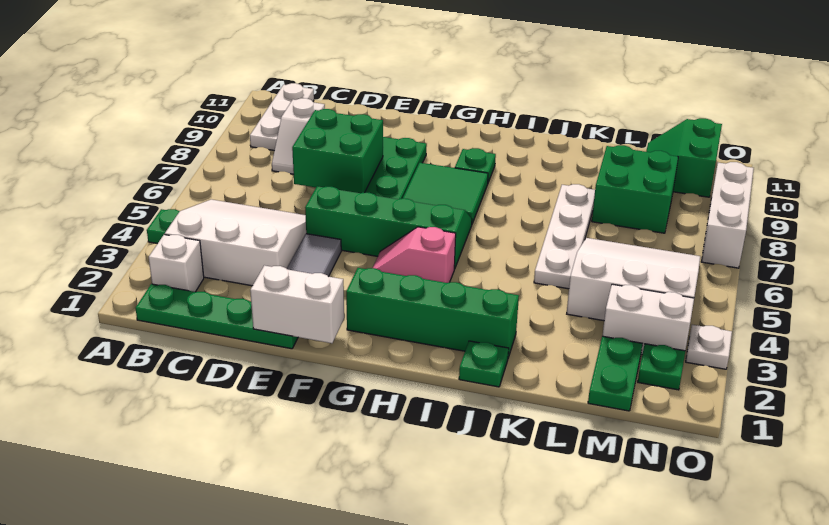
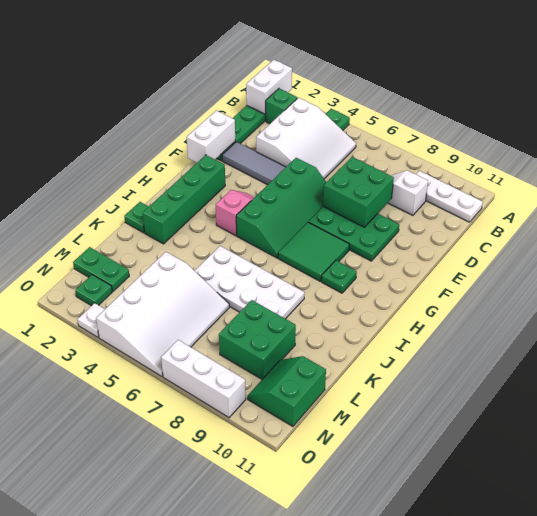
white 1x1 brick [149,235,204,292] -> green 1x1 brick [265,89,297,124]
white 1x4 plate [534,184,595,289] -> white 2x4 plate [195,246,305,319]
white 3x3 slope [567,238,700,321] -> white 3x4 slope [96,252,229,376]
white 1x2 brick [602,284,694,355] -> white 1x2 brick moved to [246,60,292,114]
green 2x2 slope [646,118,722,197] -> green 2x2 slope turned to [248,356,326,426]

